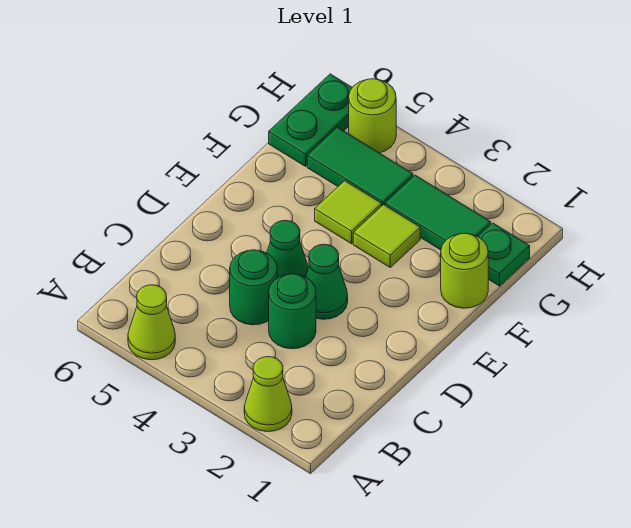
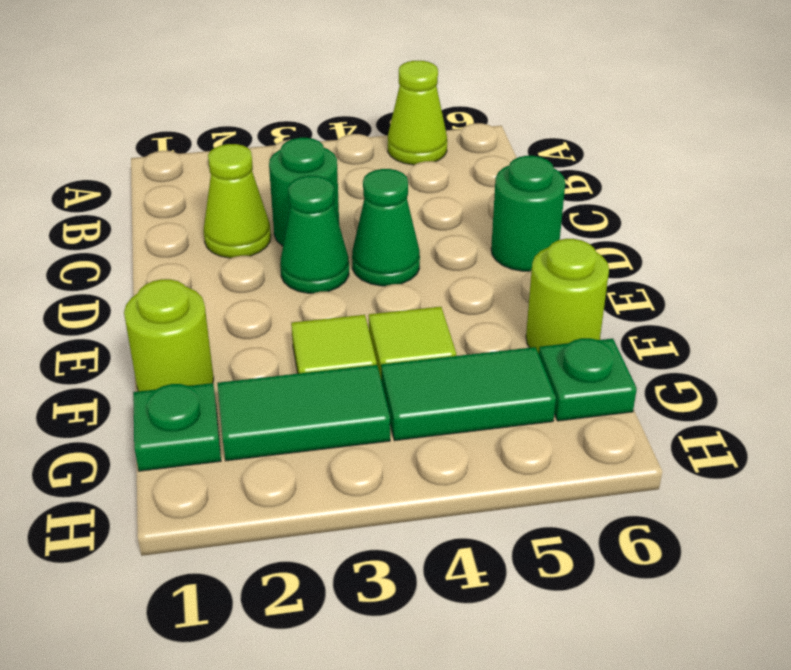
lime 1x1 cone [244,357,292,432] -> lime 1x1 cone moved to [203,144,271,258]
green 1x1 round brick [230,250,277,325] -> green 1x1 round brick moved to [491,156,565,271]
green 1x2 plate [269,74,352,166] -> green 1x1 plate [539,338,637,421]
lime 1x1 round brick [349,79,396,153] -> lime 1x1 round brick moved to [526,239,609,354]

